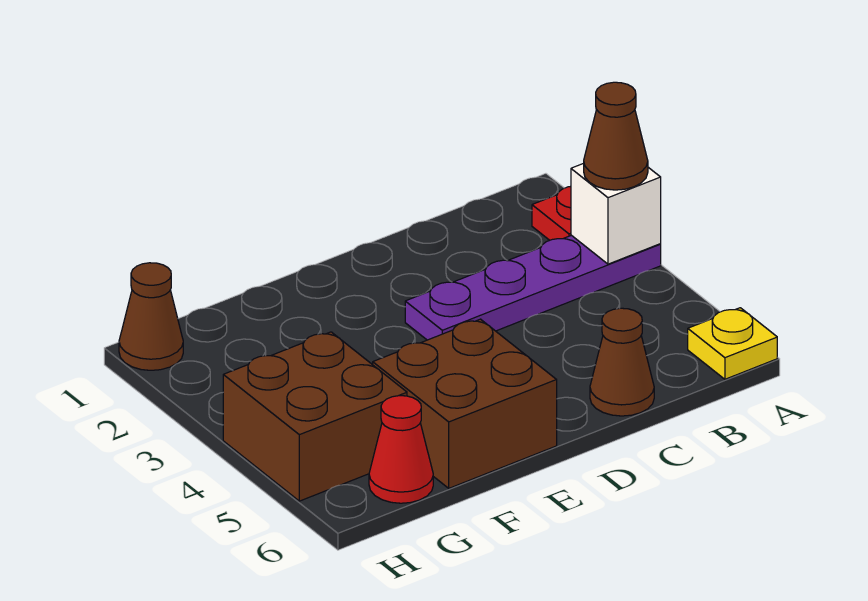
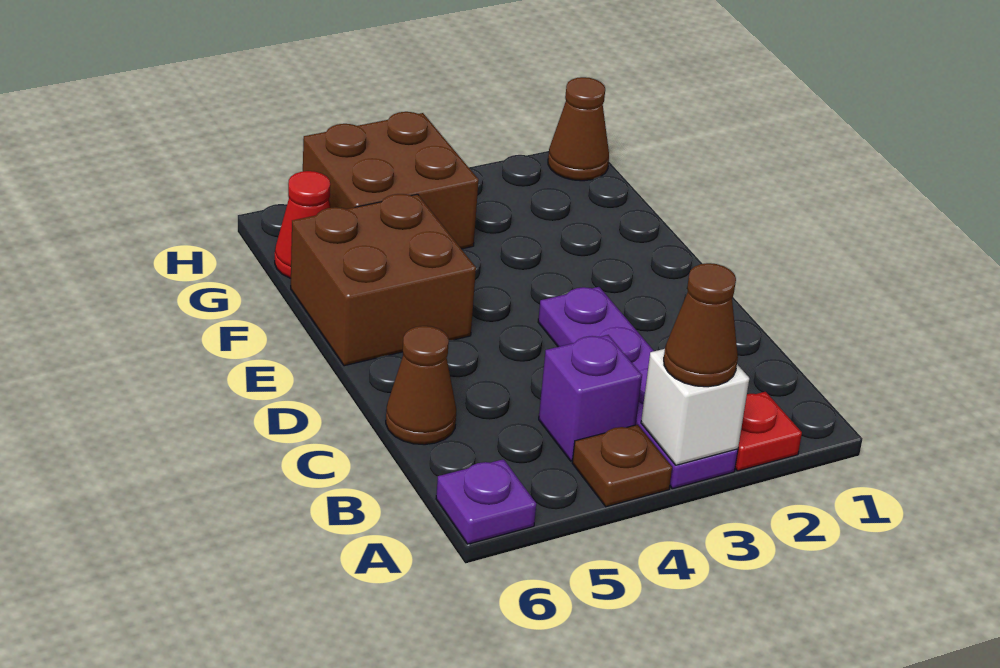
none -> brown 1x1 plate [572,425,672,507]
yellow 1x1 plate [688,308,777,379] -> purple 1x1 plate [436,459,536,544]
none -> purple 1x1 brick [539,335,642,461]

